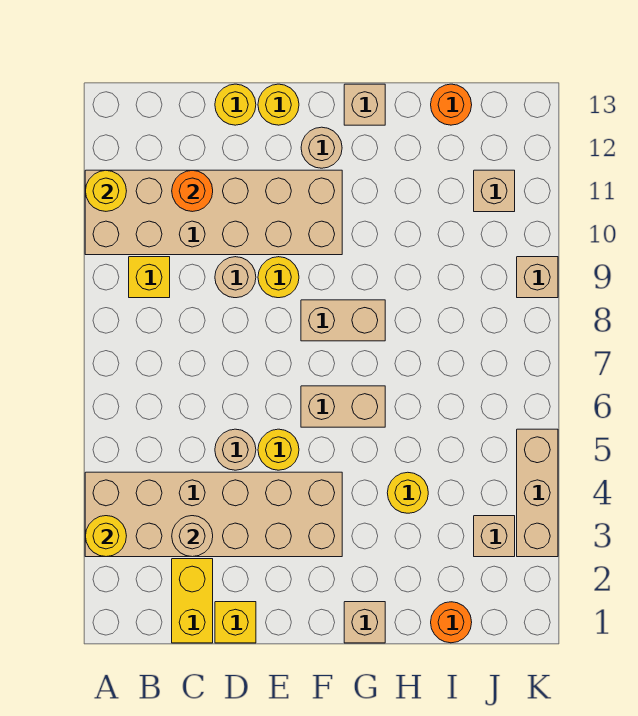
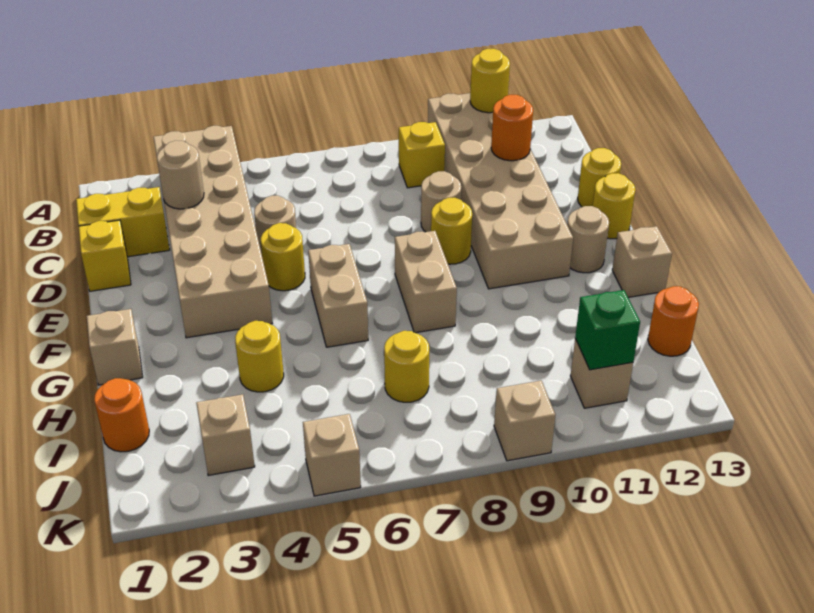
yellow 1x1 round brick [85,516,126,557] -> yellow 1x1 round brick moved to [384,331,429,402]
none -> green 1x1 brick [575,290,640,370]
tan 1x3 brick [517,429,558,557] -> tan 1x1 brick [303,414,361,496]

